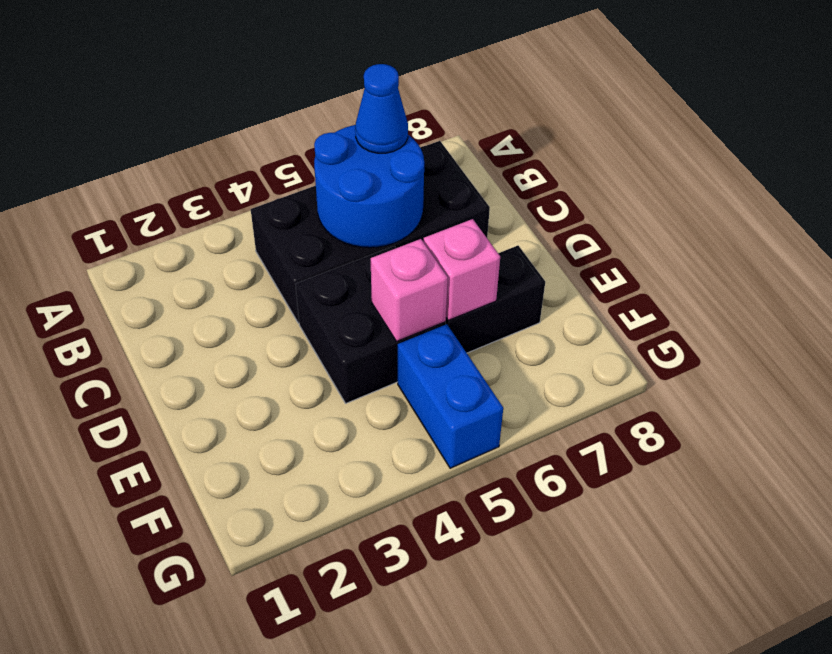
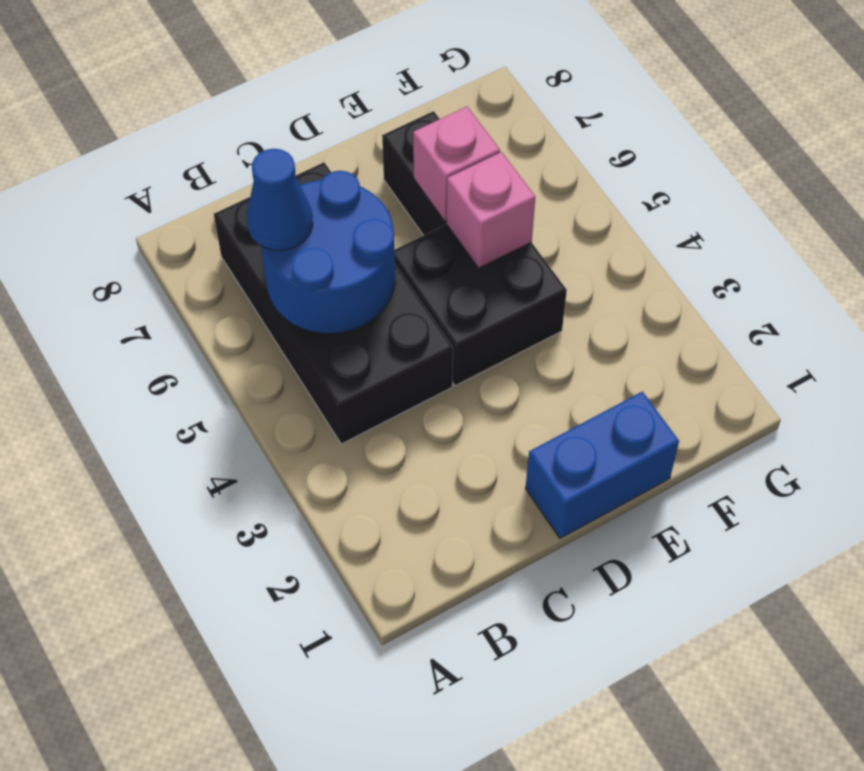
blue 1x2 brick [398,324,503,468] -> blue 1x2 brick moved to [525,392,679,538]

